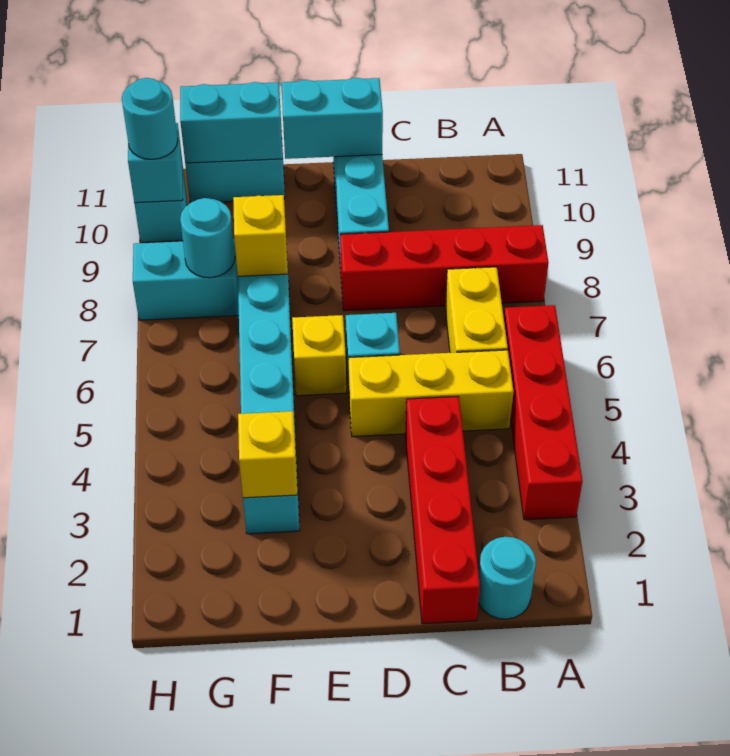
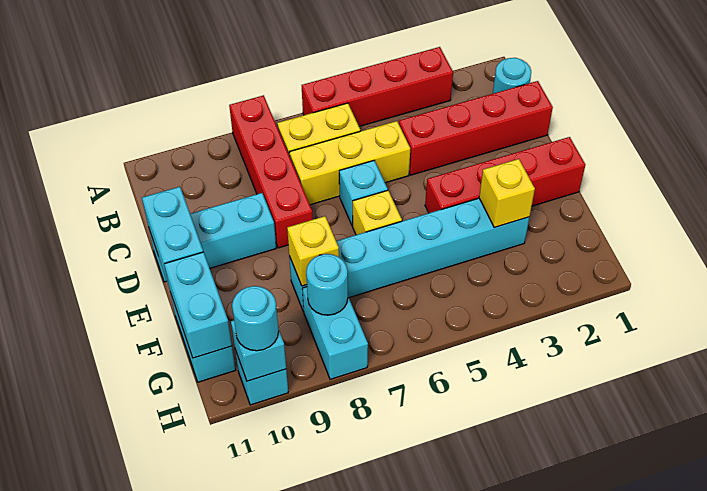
yellow 1x3 brick [348,350,513,437] -> yellow 1x3 brick turned to [290,121,410,205]
none -> red 1x4 brick [425,137,585,213]

